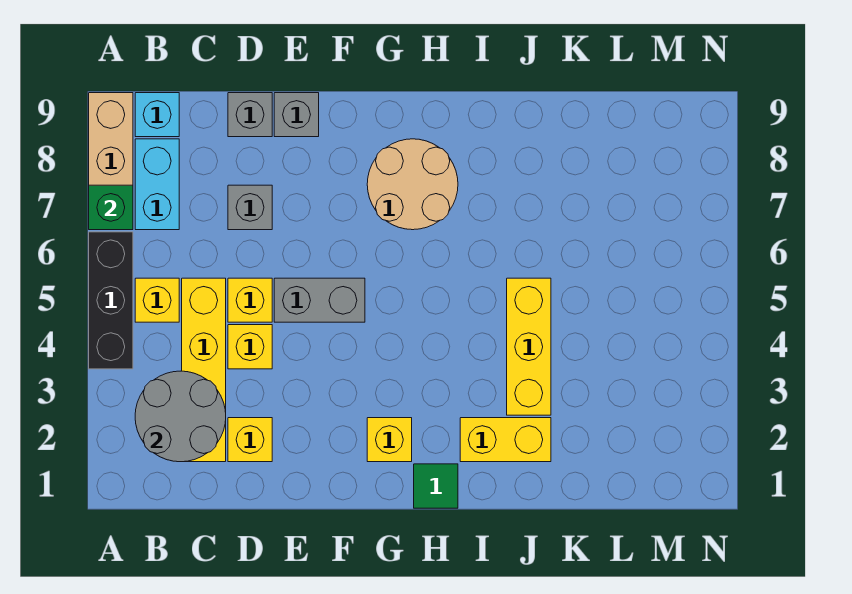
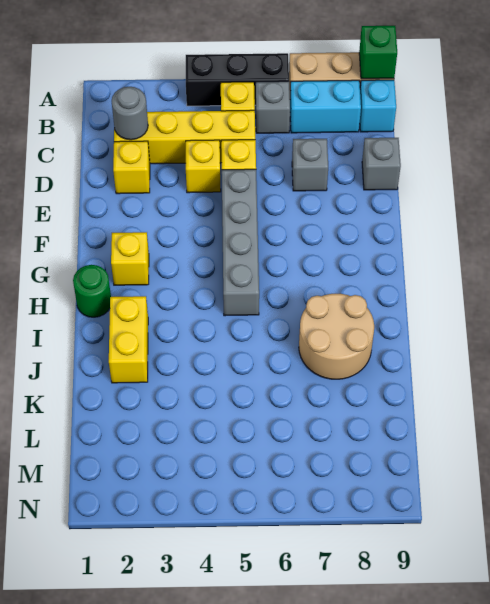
green 1x1 brick [89,185,133,230] -> green 1x1 brick moved to [359,26,397,79]
grey 2x2 round brick [135,371,226,462] -> grey 1x1 round brick [112,87,148,140]
grey 1x2 brick [274,278,365,322] -> grey 1x4 brick [222,169,259,316]
grey 1x1 brick [274,93,319,137] -> grey 1x1 brick moved to [256,81,290,133]
tan 2x2 round brick [367,139,458,230] -> tan 2x2 round brick moved to [299,294,374,379]
green 1x1 tile [414,464,458,508] -> green 1x1 round brick [73,265,111,317]
yellow 1x3 brick [507,278,551,415] -> none

